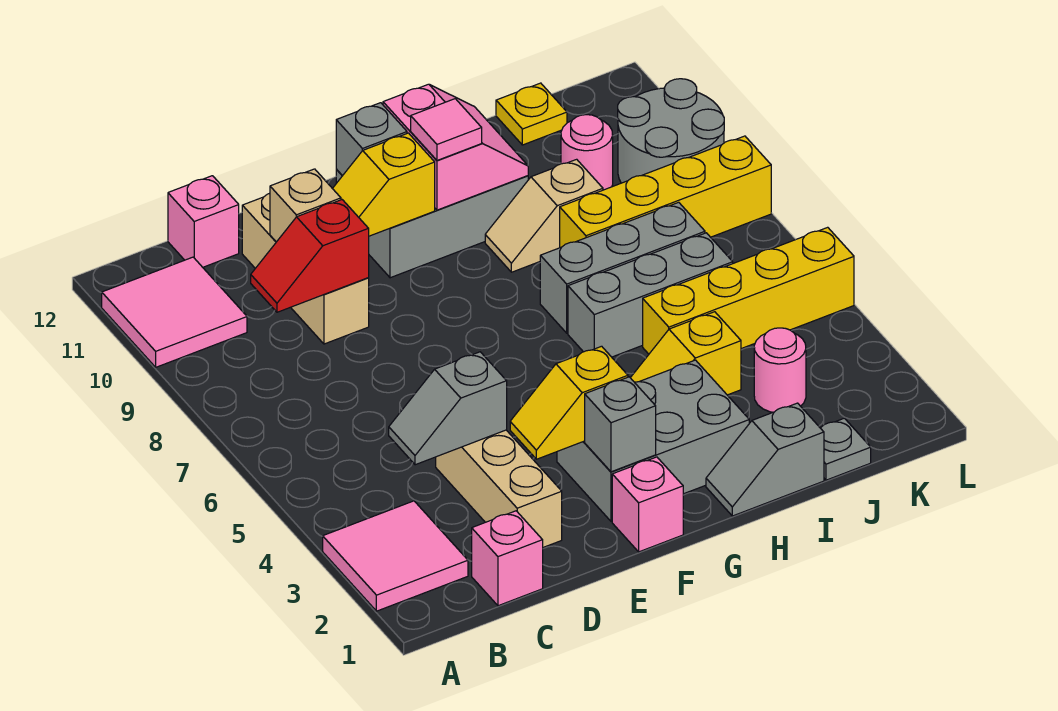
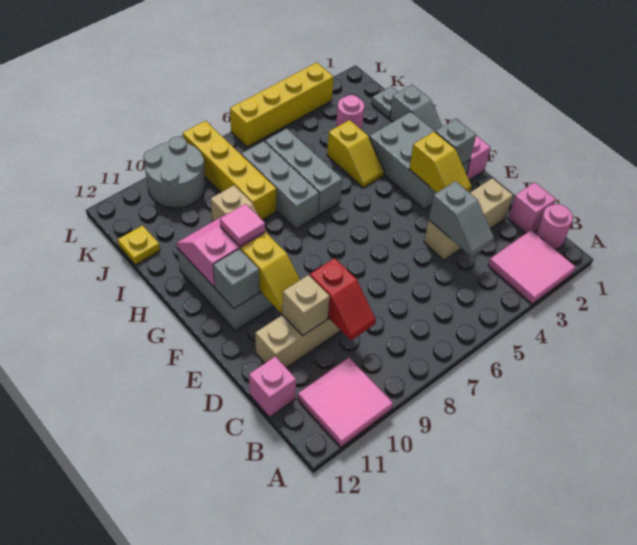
yellow 1x4 brick [643,227,854,354] -> yellow 1x4 brick turned to [230,63,334,147]
pink 1x1 round brick [561,115,613,190] -> pink 1x1 round brick moved to [536,204,573,249]

